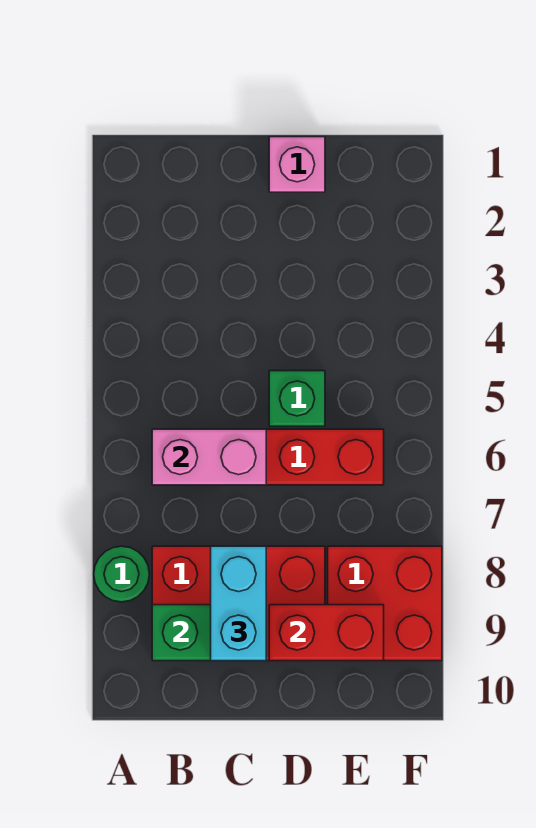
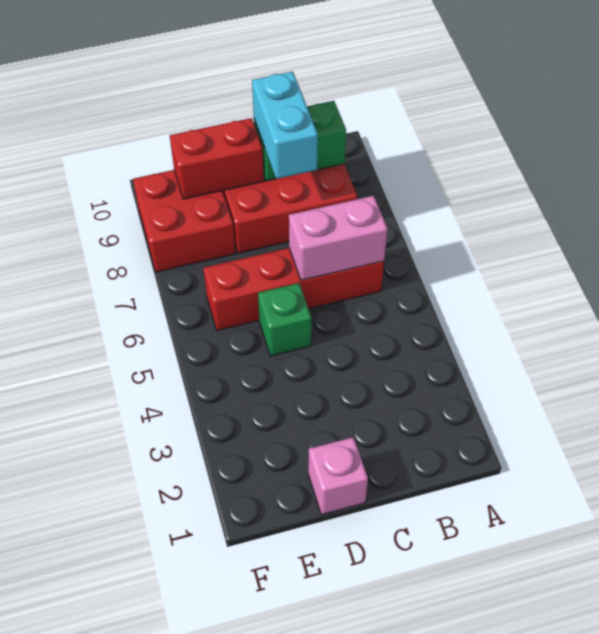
green 1x1 round brick [94,546,149,602] -> none

